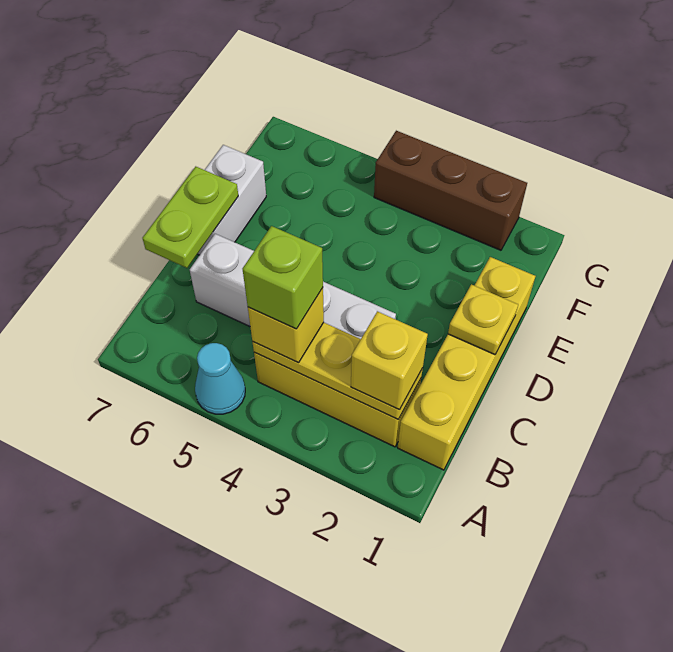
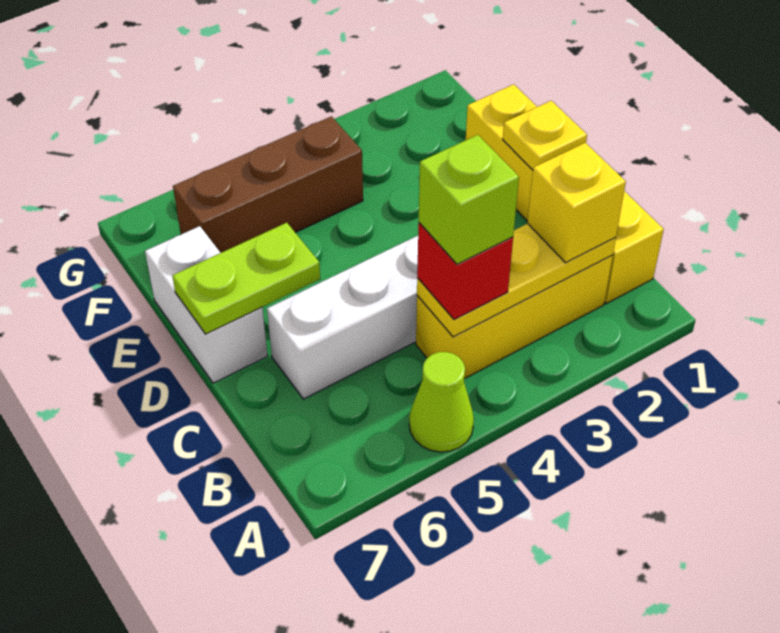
cyan 1x1 cone [195,343,245,414] -> lime 1x1 cone [409,352,474,452]
yellow 1x1 brick [248,288,324,363] -> red 1x1 brick [417,223,513,320]
lime 1x2 plate [143,167,238,268] -> lime 1x2 plate turned to [172,223,320,334]
brown 1x3 brick [374,131,527,250] -> brown 1x3 brick moved to [173,116,363,253]

